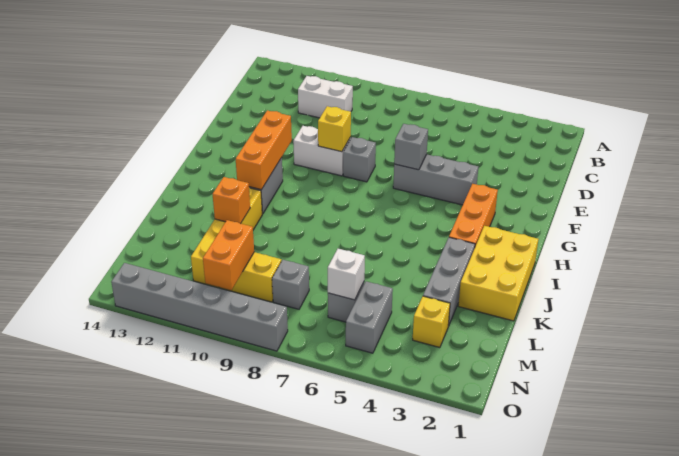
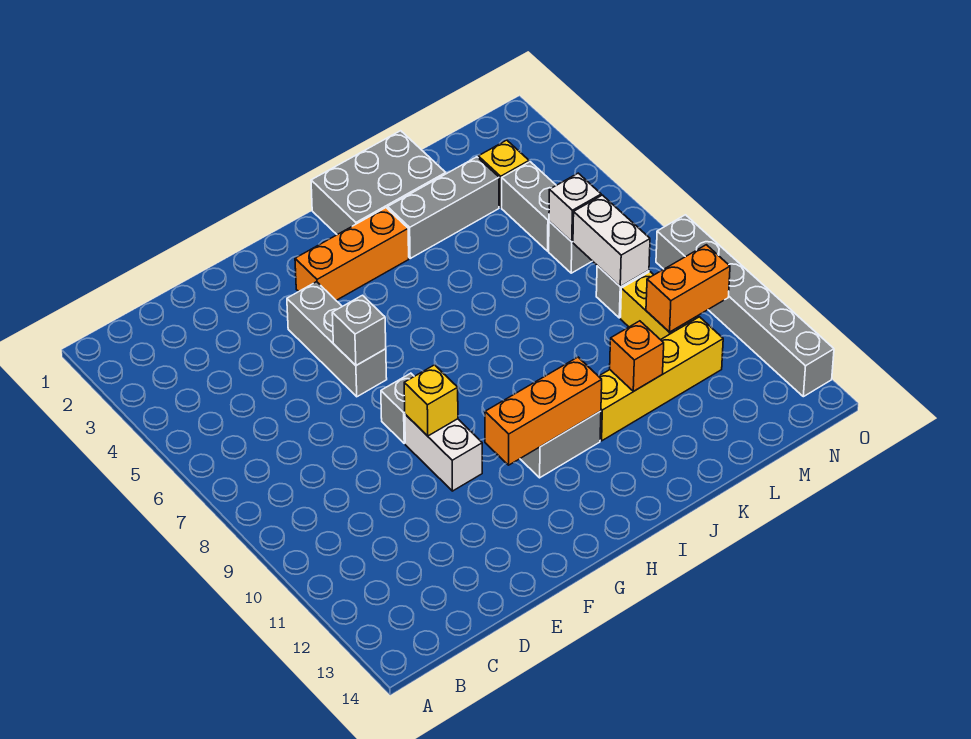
white 1x2 brick [298,76,353,118] -> white 1x2 brick moved to [573,195,650,287]
yellow 2x3 brick [458,226,538,321] -> grey 2x3 brick [311,131,446,235]
grey 1x2 brick [346,281,393,353] -> grey 1x2 brick turned to [502,162,556,251]

